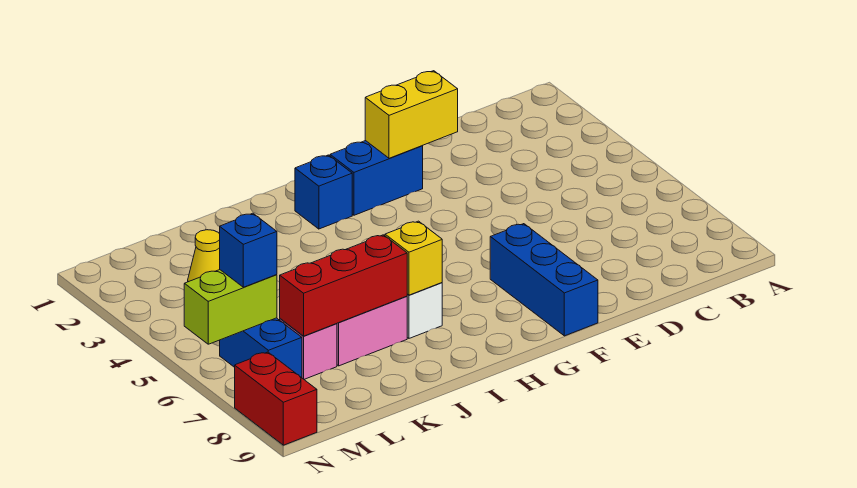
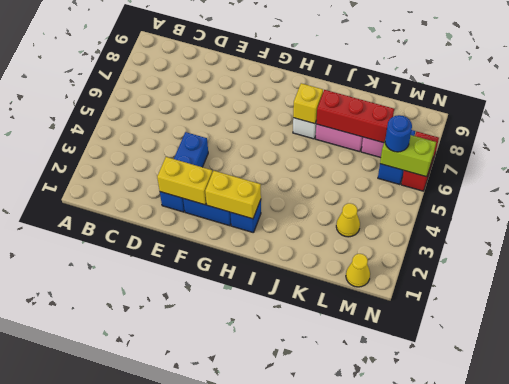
blue 1x3 brick [490,224,598,336] -> blue 1x3 brick moved to [160,132,208,212]
none -> yellow 1x2 brick [205,171,261,219]
none -> yellow 1x1 cone [346,254,370,287]
blue 1x1 brick [220,213,277,287] -> blue 1x1 round brick [385,115,412,152]
red 1x2 brick [235,352,317,445] -> red 1x2 brick moved to [401,132,439,191]

